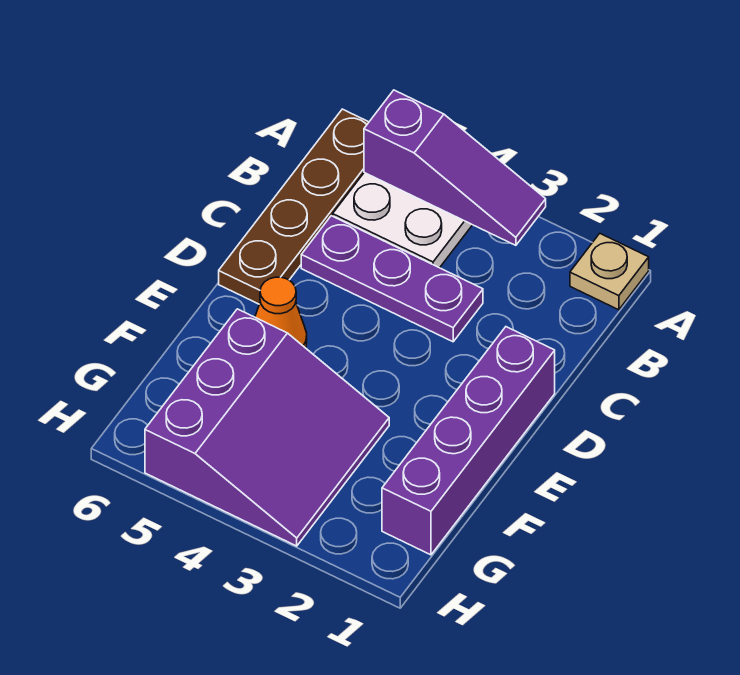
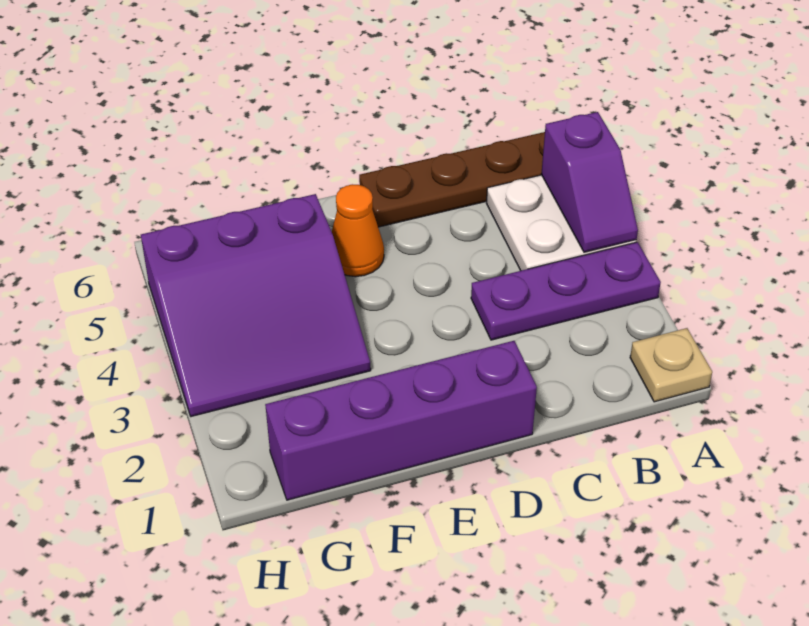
purple 1x3 slope [364,90,546,245] -> purple 1x2 slope [541,112,638,252]
purple 1x3 plate [301,216,483,342] -> purple 1x3 plate turned to [471,242,661,340]

